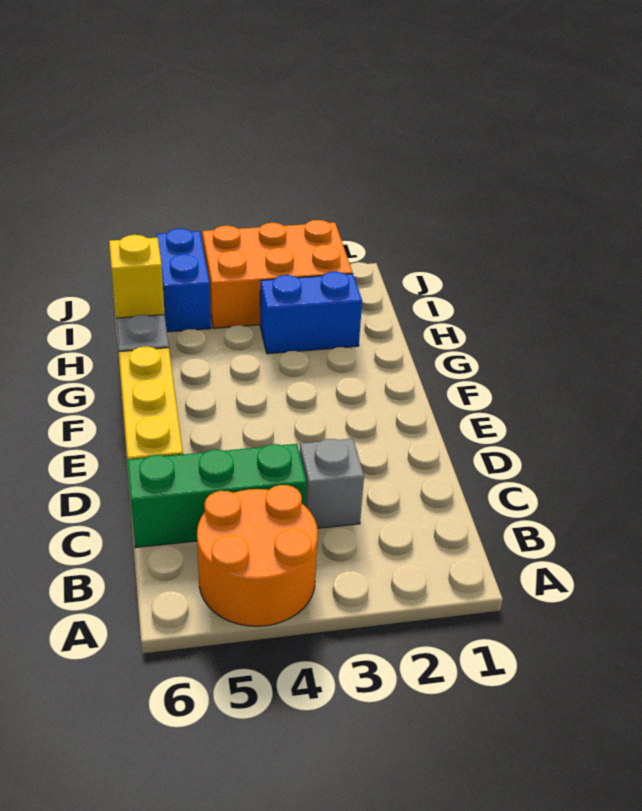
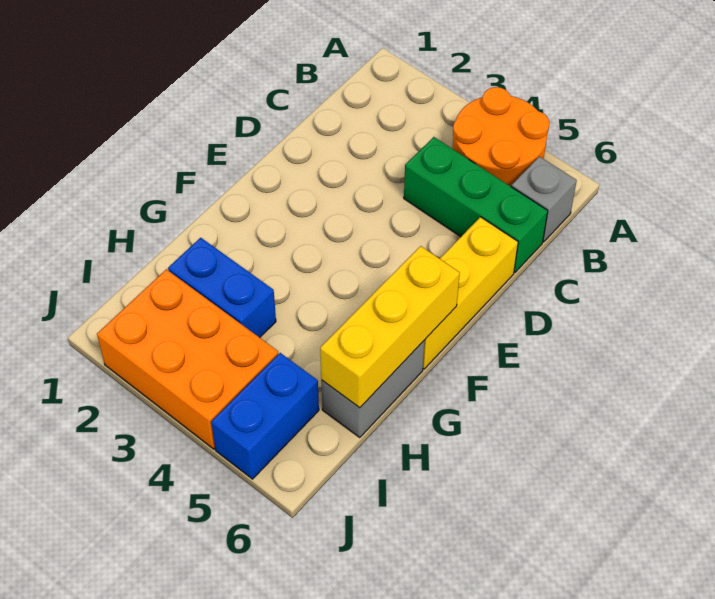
grey 1x1 brick [300,439,364,528] -> grey 1x1 brick moved to [511,157,577,242]
yellow 1x1 brick [109,235,165,318] -> yellow 1x3 brick [320,246,460,408]

